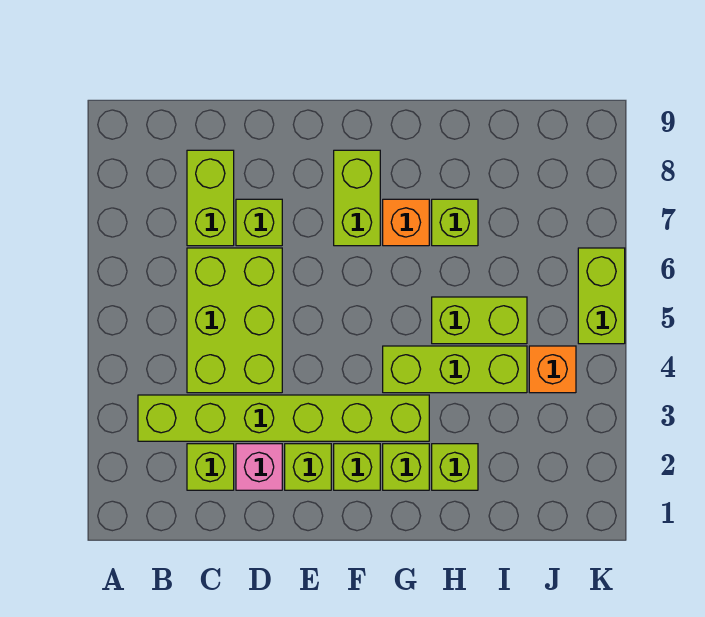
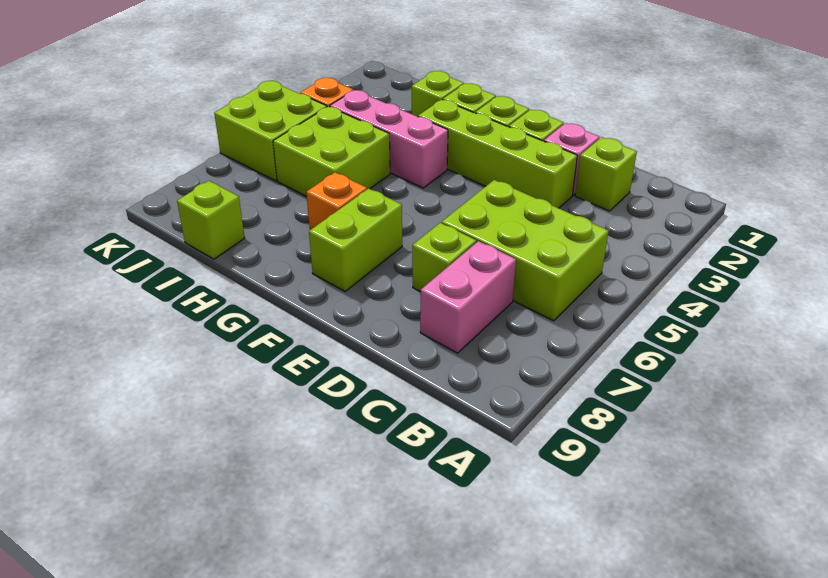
lime 1x6 brick [138,395,429,441] -> lime 1x4 brick [418,100,577,208]
lime 2x3 brick [187,248,282,393] -> lime 2x3 brick turned to [442,180,609,321]
lime 1x2 brick [187,150,234,246] -> pink 1x2 brick [420,241,516,353]
lime 1x3 brick [383,346,527,393] -> pink 1x3 brick [330,90,448,188]
lime 1x2 brick [432,297,527,344] -> lime 2x2 brick [273,106,390,197]
lime 1x1 brick [432,199,478,246] -> lime 1x1 brick moved to [177,181,245,259]
lime 1x2 brick [578,248,625,344] -> lime 2x2 brick [214,81,327,181]

